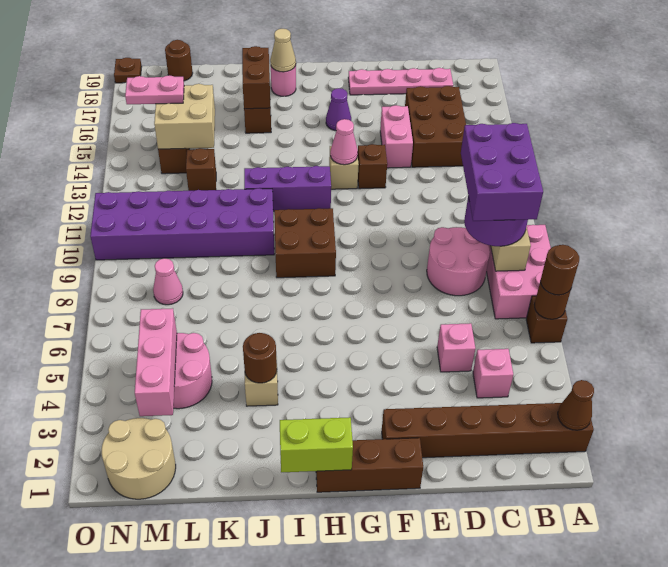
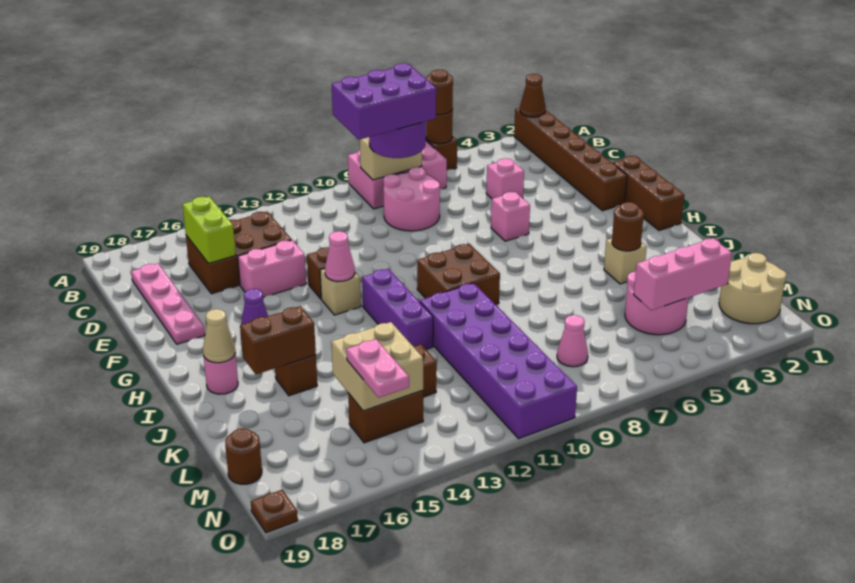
pink 1x1 brick [473,349,513,398] -> pink 1x1 brick moved to [491,192,530,241]
lime 1x2 brick [280,417,353,472] -> lime 1x2 brick moved to [183,197,236,264]

